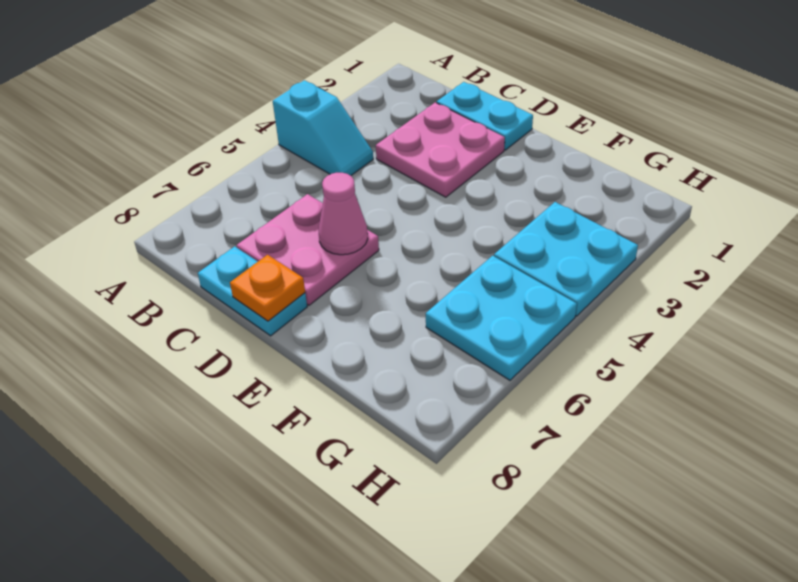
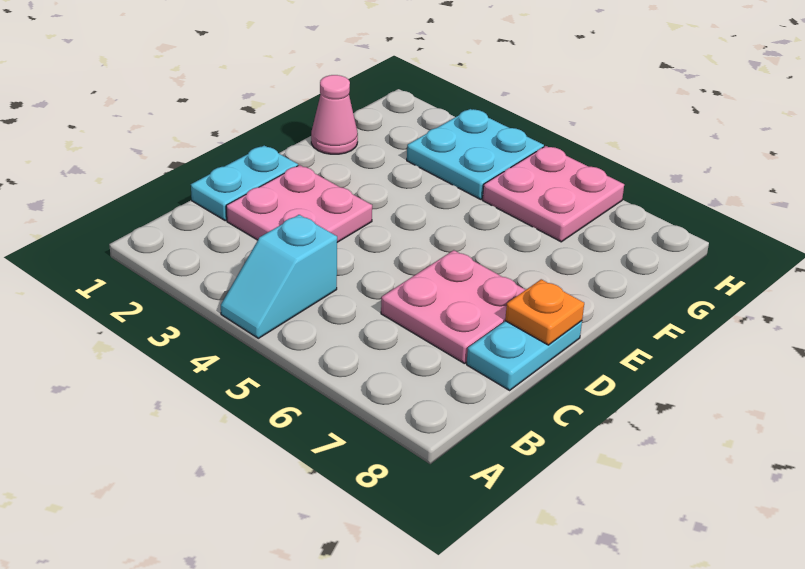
cyan 1x2 slope [273,80,373,176] -> cyan 1x2 slope turned to [221,215,337,338]
pink 1x1 cone [319,173,368,255] -> pink 1x1 cone moved to [311,75,358,154]
cyan 2x2 plate [426,256,577,380] -> pink 2x2 plate [483,146,624,242]

